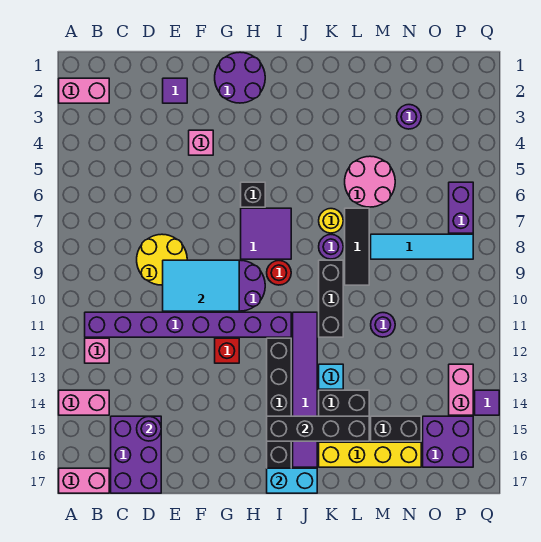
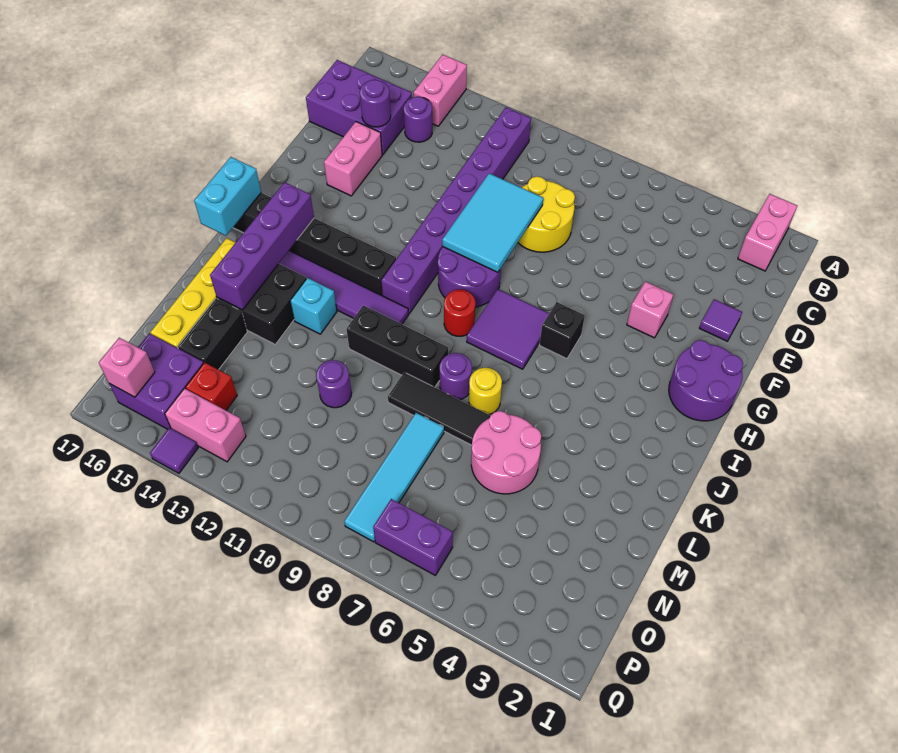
pink 1x2 brick [59,468,109,493] -> pink 1x2 brick moved to [324,122,382,196]
pink 1x1 brick [85,338,109,363] -> pink 1x1 brick moved to [99,338,155,397]
red 1x1 brick [215,338,239,363] -> red 1x1 brick moved to [185,362,237,410]
black 1x4 brick [267,416,369,441] -> purple 1x4 brick [210,182,314,310]
purple 1x1 round brick [397,105,421,129] -> purple 1x1 round brick moved to [404,96,432,142]

